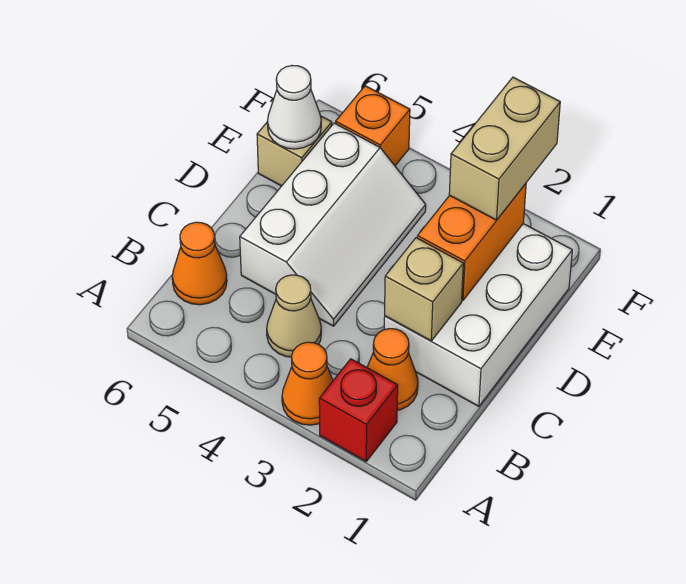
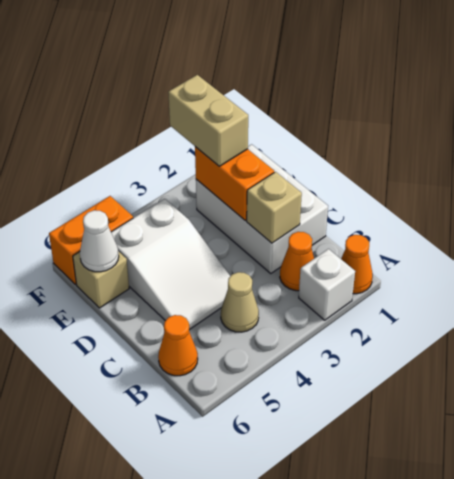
red 1x1 brick [319,359,398,461] -> white 1x1 brick [299,249,355,320]
orange 1x1 cone [282,342,333,425] -> orange 1x1 cone moved to [341,235,373,294]
white 2x3 slope [240,123,426,326] -> white 2x3 slope turned to [111,199,230,330]
orange 1x1 brick [336,86,410,166] -> orange 1x2 brick [49,196,133,284]

